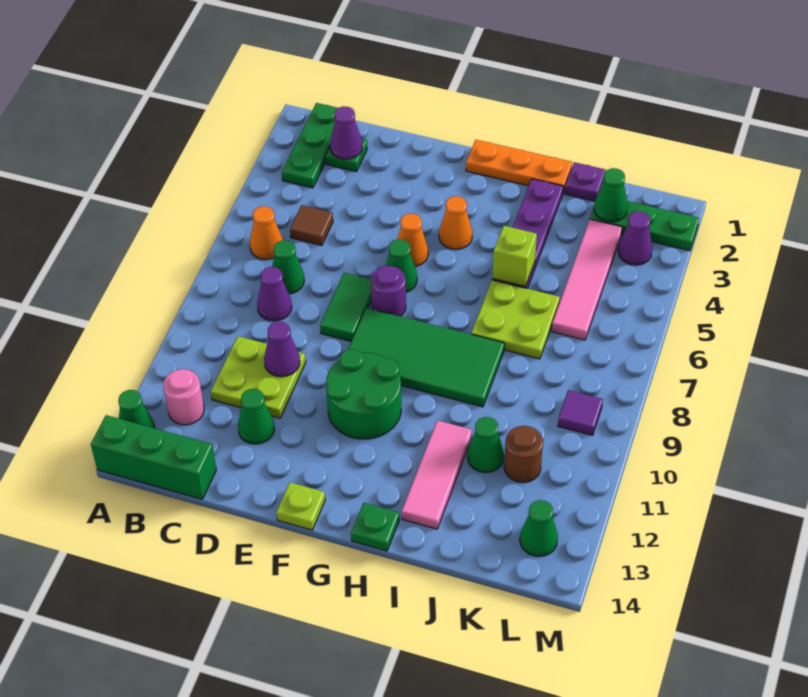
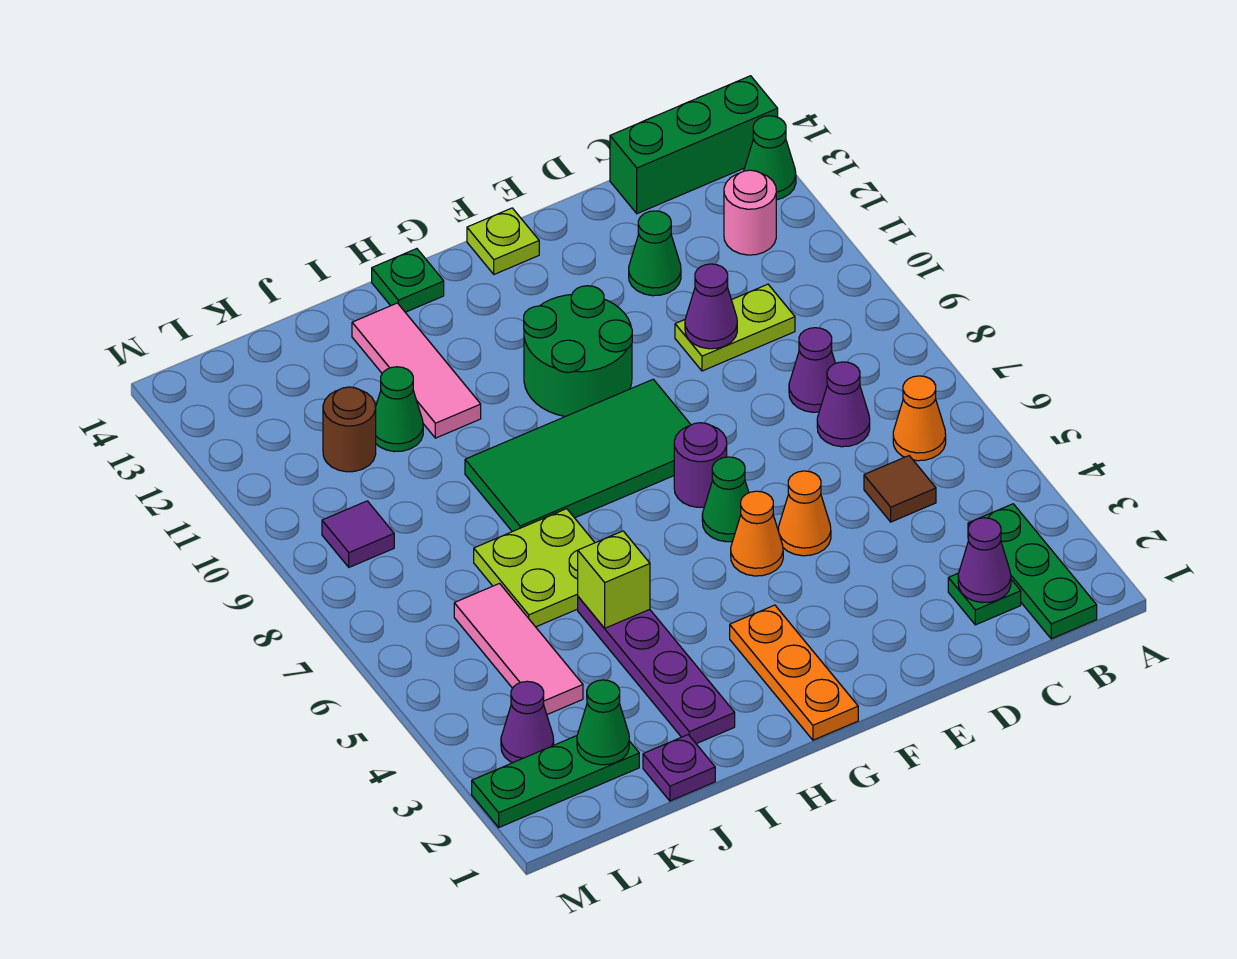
green 1x1 cone [272,240,304,294] -> purple 1x1 cone [817,362,870,447]
lime 2x2 plate [211,336,306,418] -> lime 1x2 plate [675,284,795,371]
green 1x2 tile [320,273,371,341] -> none
orange 1x3 plate [466,140,572,193] -> orange 1x3 plate turned to [730,605,858,740]
orange 1x1 cone [439,196,473,250] -> orange 1x1 cone moved to [778,471,831,556]
pink 1x4 tile [552,219,622,340] -> pink 1x3 tile [454,584,583,714]
green 1x1 cone [520,500,558,557] -> none

